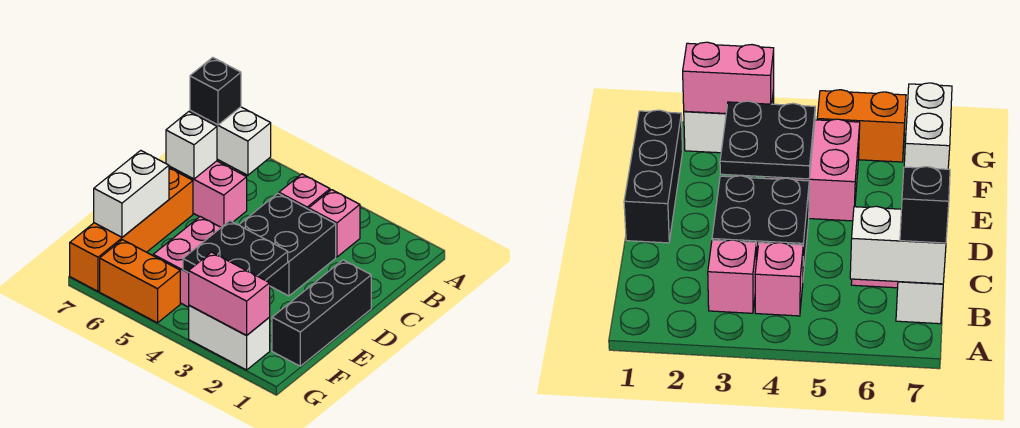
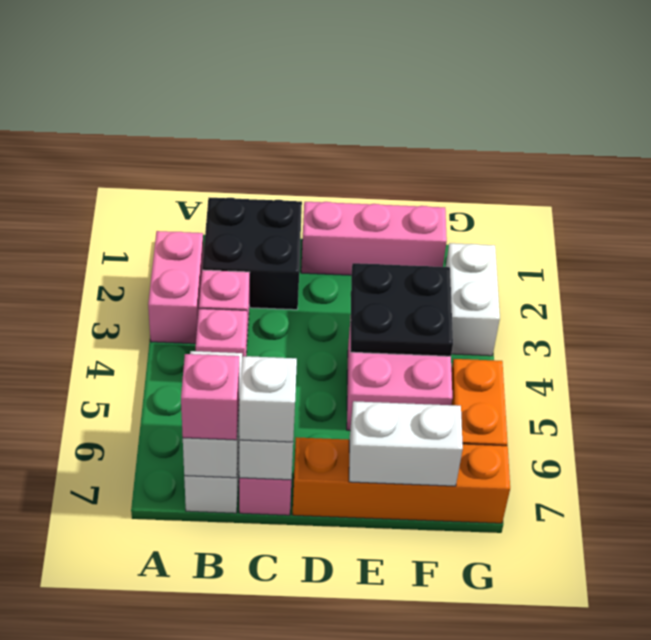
black 1x1 brick [190,57,241,125] -> pink 1x1 brick [181,354,239,440]
black 2x2 brick [239,193,336,296] -> black 2x2 brick moved to [202,198,302,310]
none -> white 1x1 brick [239,356,297,442]
black 1x3 brick [272,260,371,366] -> pink 1x3 brick [301,202,447,275]
pink 1x2 brick [189,252,270,335] -> pink 1x2 brick moved to [148,231,203,344]

